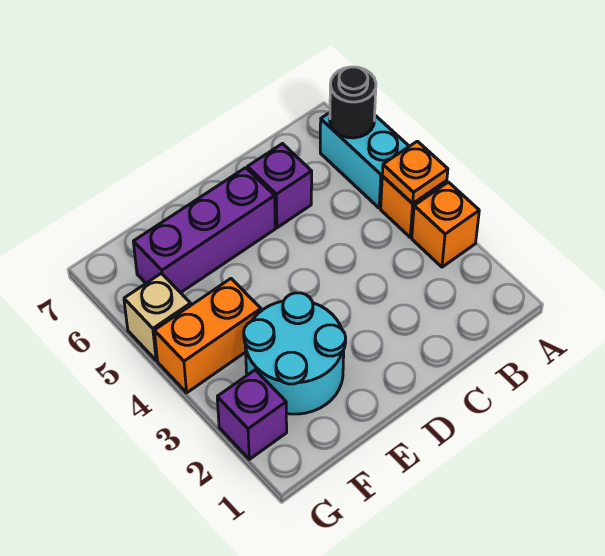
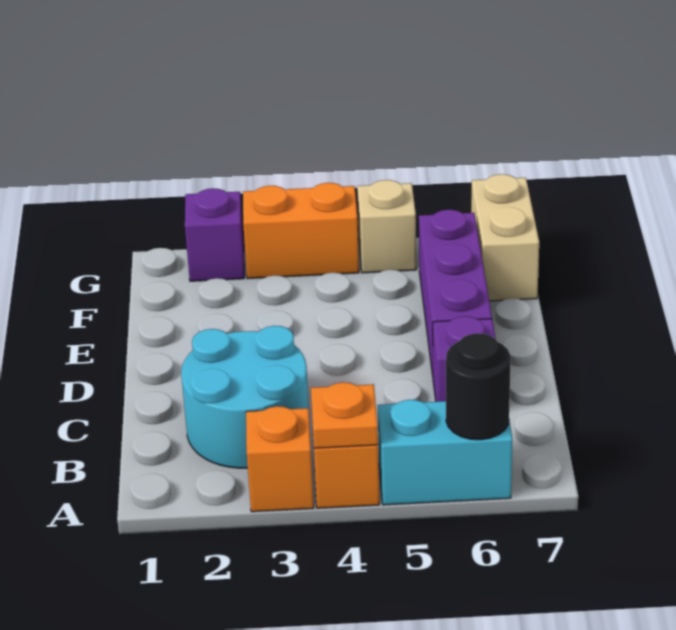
cyan 2x2 round brick [244,293,346,414] -> cyan 2x2 round brick moved to [181,326,309,468]
orange 1x2 brick [154,279,261,393] -> orange 1x2 brick turned to [243,183,359,279]
none -> tan 1x2 brick [471,174,539,301]

